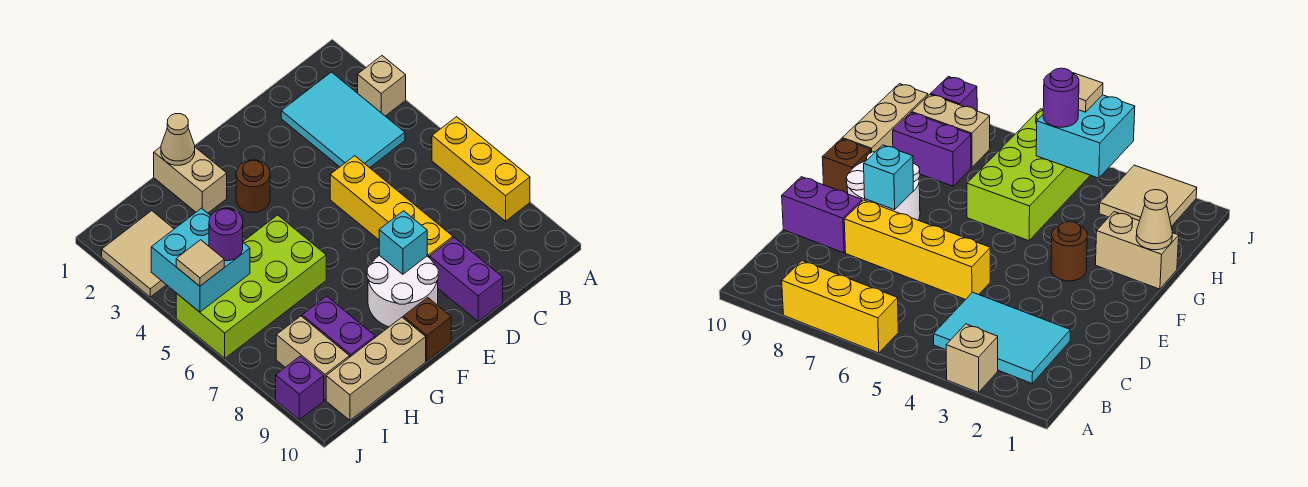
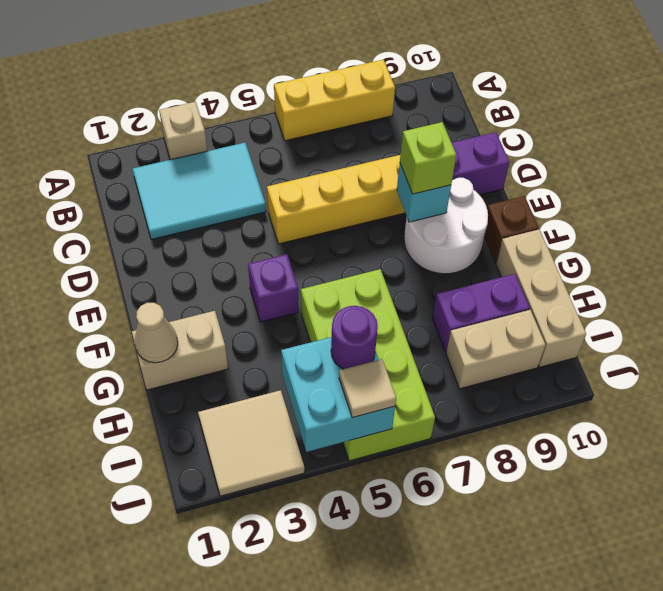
none -> lime 1x1 brick [400,122,456,194]
brown 1x1 round brick [236,160,270,212] -> none
purple 1x1 brick [276,356,324,420] -> purple 1x1 brick moved to [248,254,299,322]

